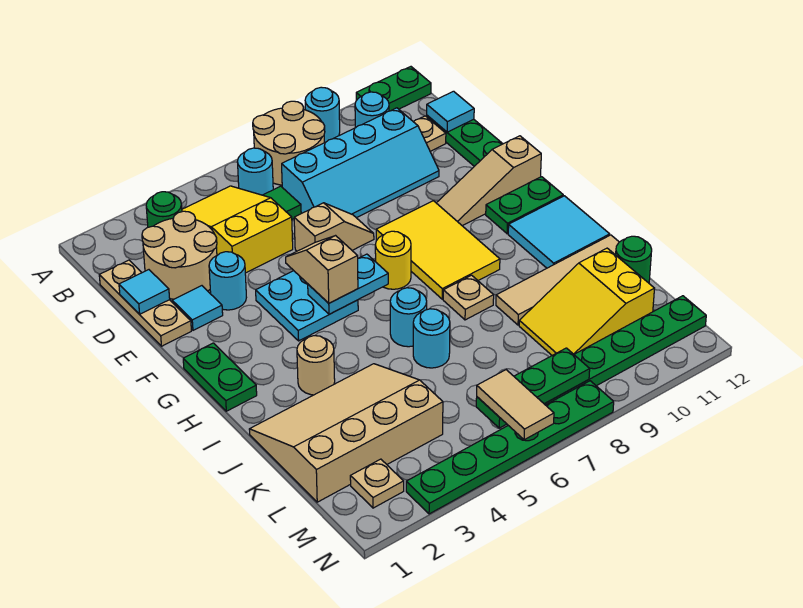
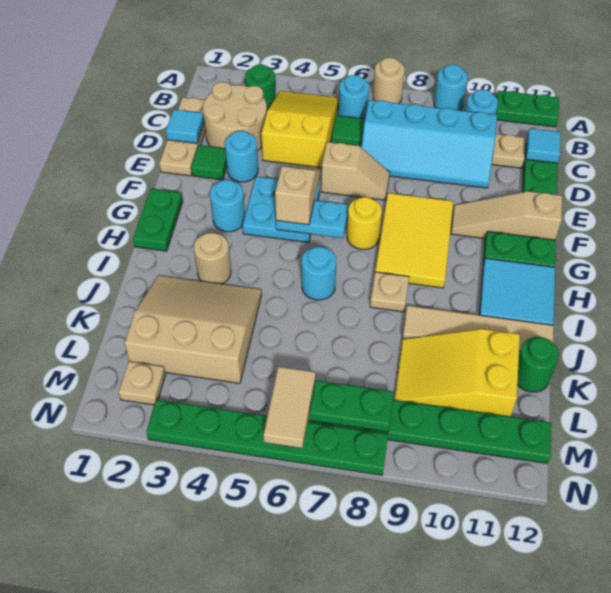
tan 2x2 round brick [253,101,325,185] -> tan 1x1 round brick [373,58,405,103]
cyan 1x1 tile [172,286,223,330] -> green 1x1 tile [191,145,227,180]
tan 3x4 slope [249,364,443,502] -> tan 3x3 slope [125,275,262,383]
cyan 1x1 round brick [413,309,450,368] -> cyan 1x1 round brick moved to [210,180,245,232]

